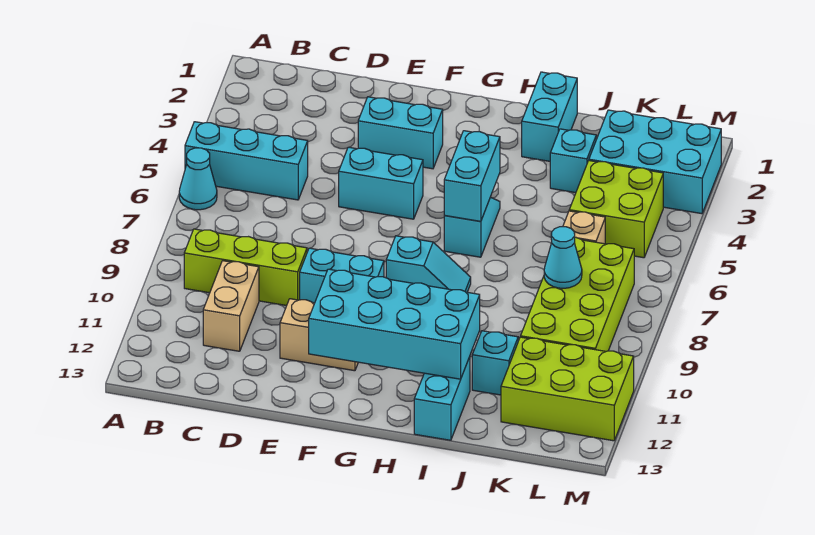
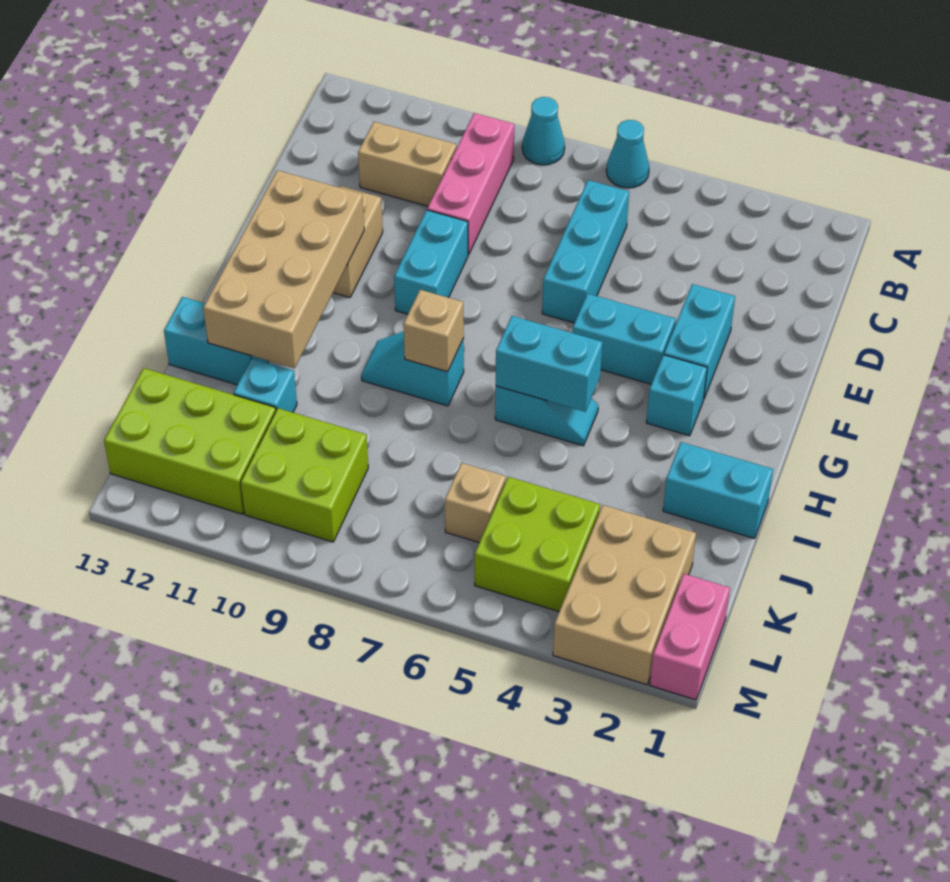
cyan 1x3 brick [185,122,308,200] -> cyan 1x3 brick moved to [542,180,629,323]
lime 1x3 brick [184,229,307,306] -> pink 1x3 brick [427,113,514,255]
cyan 1x2 brick [339,147,423,219] -> cyan 1x2 brick turned to [573,294,676,384]
cyan 2x4 brick [309,269,480,379] -> tan 2x4 brick [203,170,364,368]
cyan 1x2 slope [386,236,471,292] -> cyan 1x2 slope turned to [361,331,464,406]
none -> tan 1x1 brick [403,290,464,372]
cyan 1x1 brick [550,129,596,193] -> cyan 1x1 brick moved to [646,355,707,436]
cyan 2x3 brick [589,110,721,214] -> tan 2x3 brick [553,505,696,685]
lime 2x4 brick [521,237,634,351] -> lime 2x2 brick [240,408,368,542]
cyan 1x1 cone [544,227,582,288] -> cyan 1x1 cone moved to [522,97,565,165]
lime 2x3 brick [501,337,634,441] -> lime 2x3 brick turned to [104,368,276,514]
none -> pink 1x2 brick [650,574,730,700]

